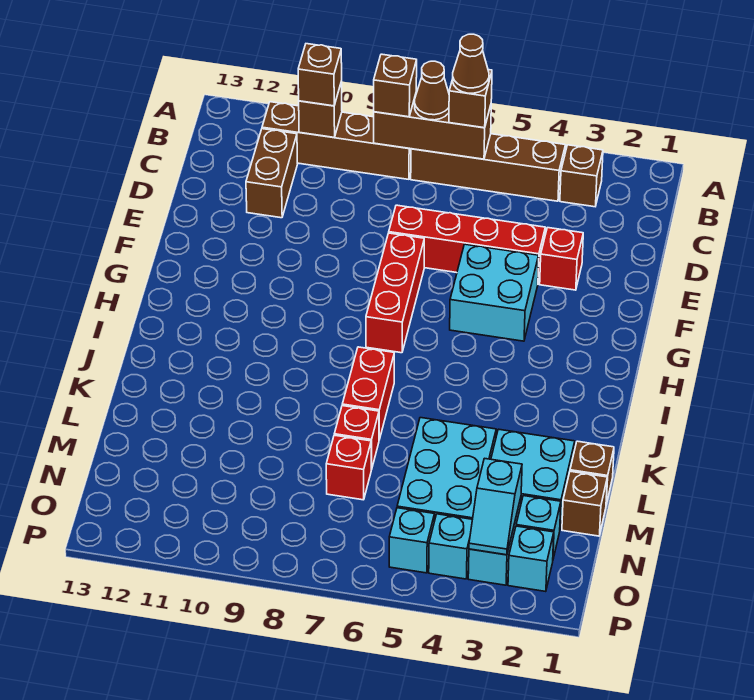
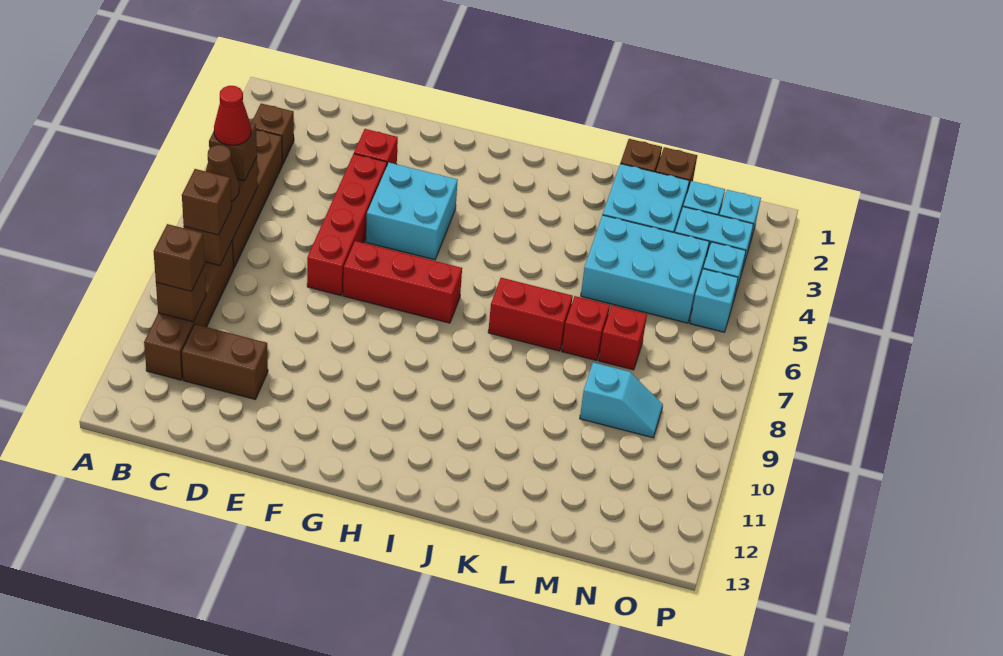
brown 1x1 cone [453,34,489,93] -> red 1x1 cone [214,86,251,145]
cyan 1x2 slope [469,458,522,555] -> cyan 1x2 slope moved to [580,362,663,438]

